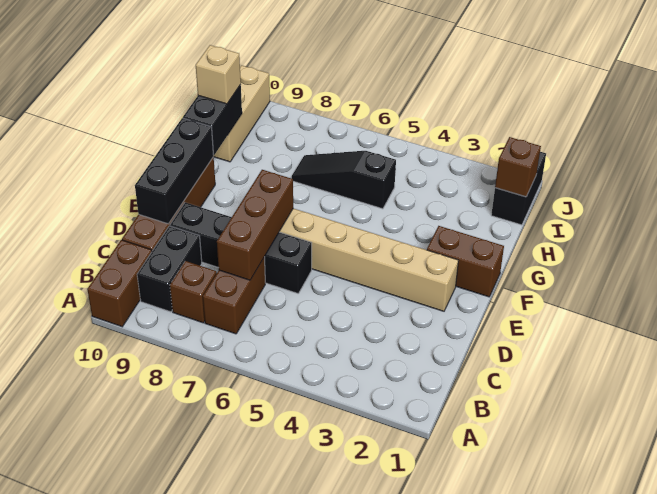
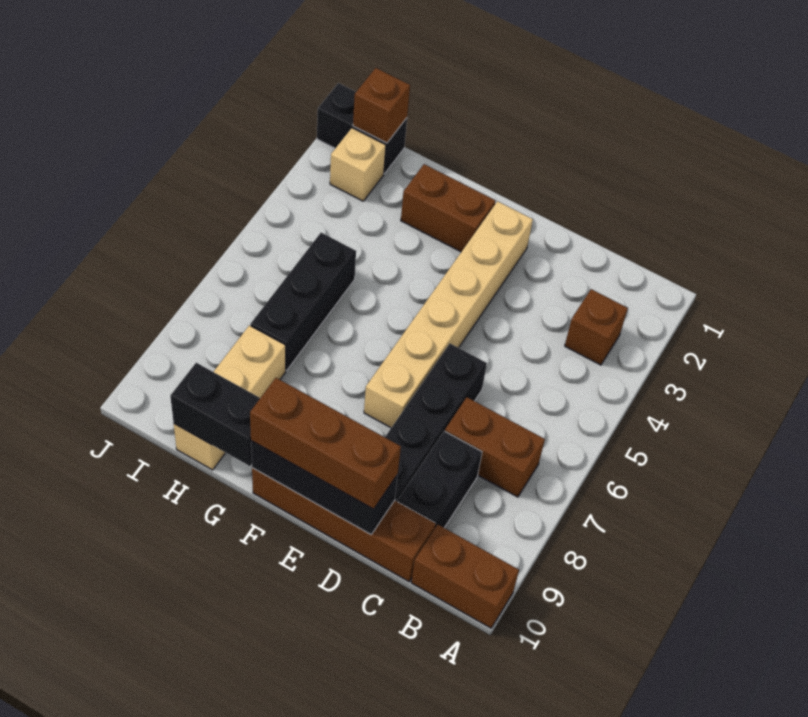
brown 1x1 brick [170,261,217,323] -> brown 1x1 brick moved to [565,289,628,365]
black 1x2 brick [137,226,202,312] -> black 1x2 brick turned to [398,431,482,528]
brown 1x3 brick [217,170,293,280] -> brown 1x3 brick moved to [250,378,401,509]
brown 1x2 brick [427,226,504,297] -> brown 1x2 brick turned to [401,164,496,252]
black 1x3 slope [292,151,396,209] -> black 1x3 brick [251,233,356,370]
tan 1x3 brick [213,65,270,162] -> tan 1x3 brick turned to [174,325,286,470]
tan 1x1 brick [196,45,241,104] -> tan 1x1 brick moved to [330,128,386,201]

